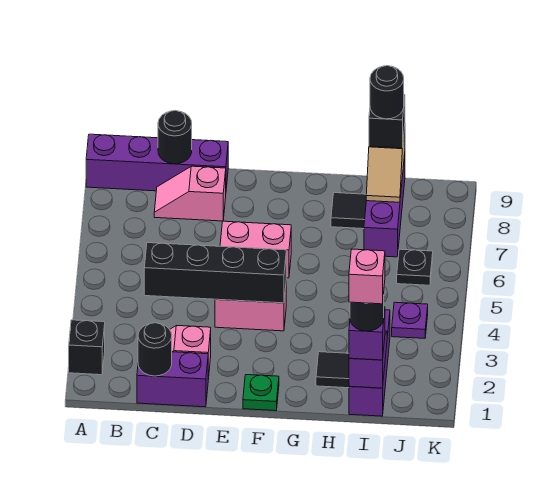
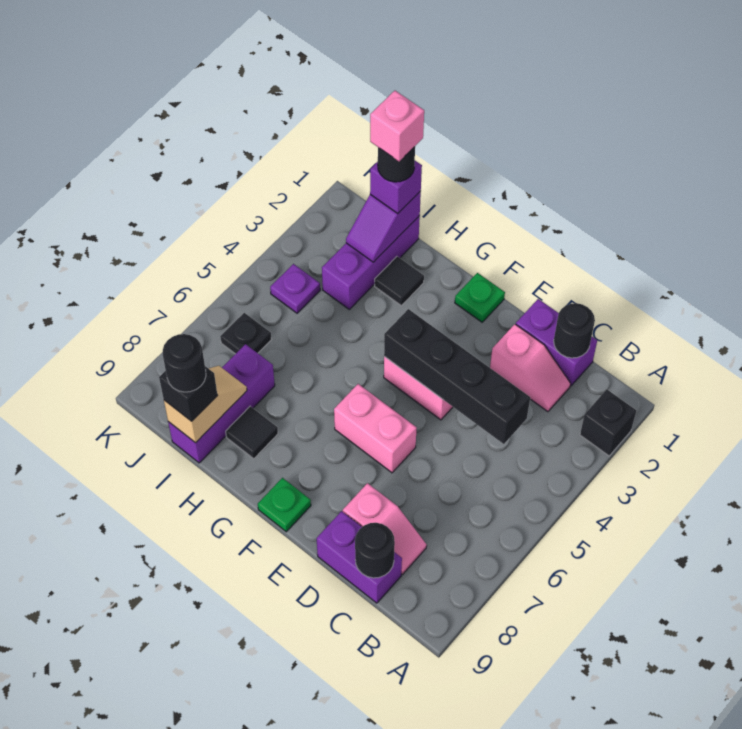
purple 1x4 brick [86,134,228,191] -> purple 1x2 brick [316,511,402,603]
none -> green 1x1 plate [258,478,311,532]

